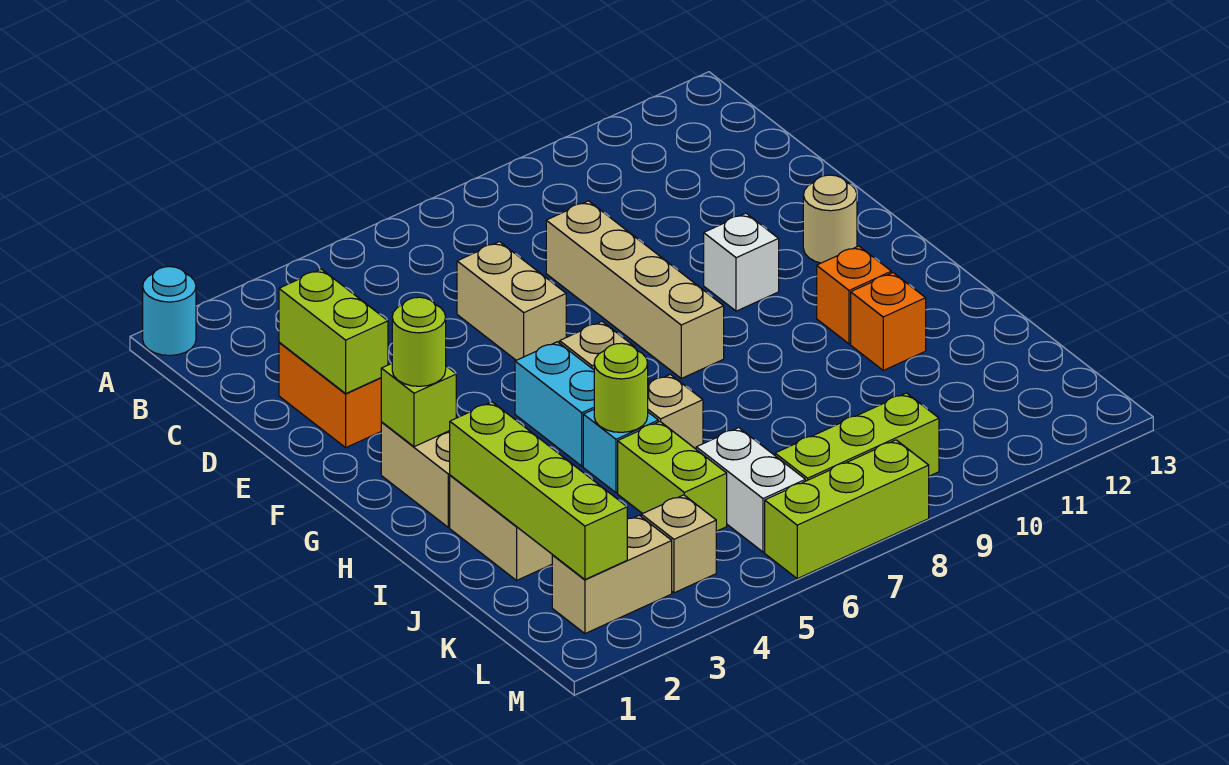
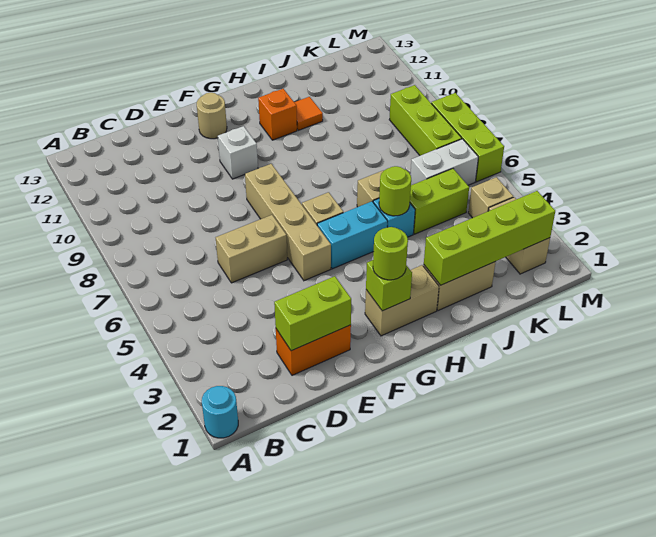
tan 1x4 brick [546,201,724,378] -> tan 1x4 brick turned to [245,164,331,281]
orange 1x1 brick [851,273,926,370] -> orange 1x1 tile [294,97,323,130]

